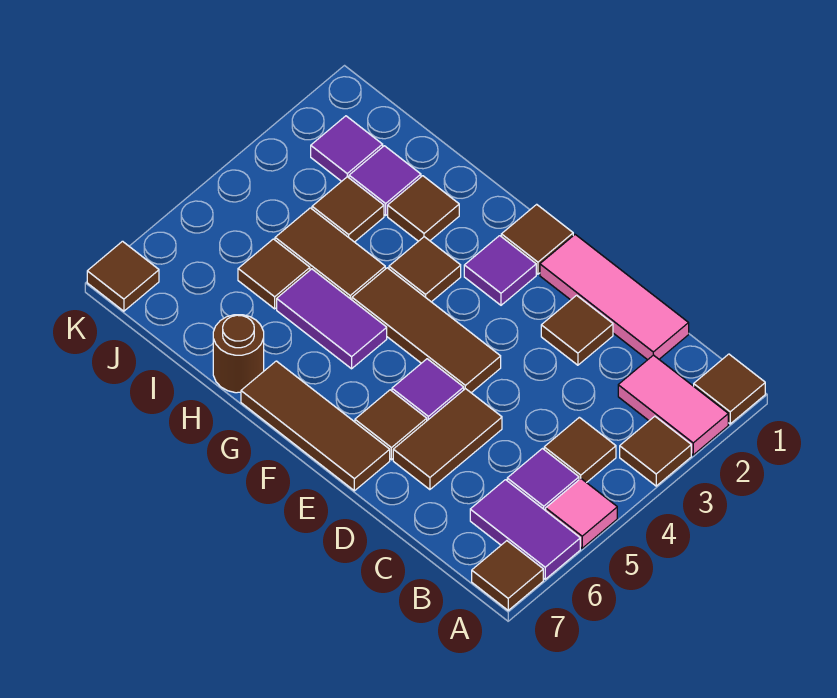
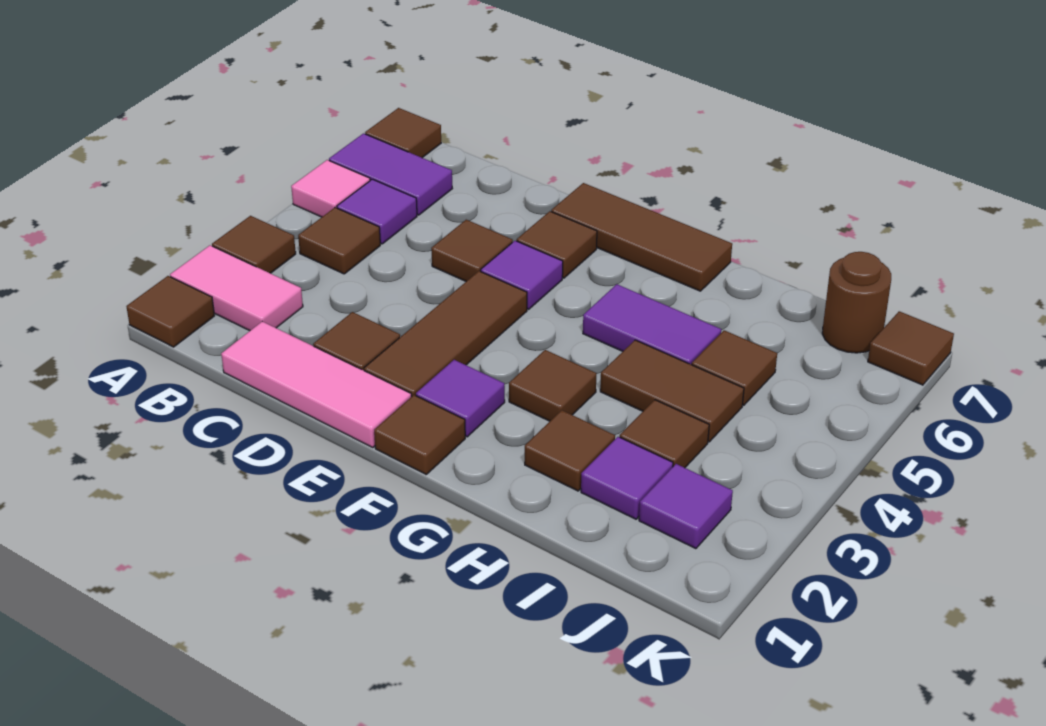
brown 1x2 tile [393,389,502,490] -> brown 1x1 tile [431,220,513,281]
brown 1x3 tile [352,268,501,393] -> brown 1x3 tile turned to [364,271,527,396]
brown 1x1 round brick [213,315,264,393] -> brown 1x1 round brick moved to [822,252,891,353]

